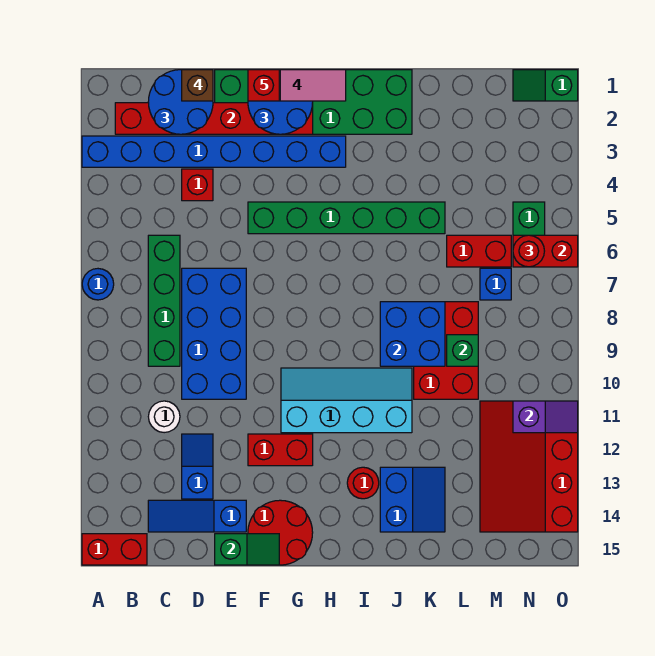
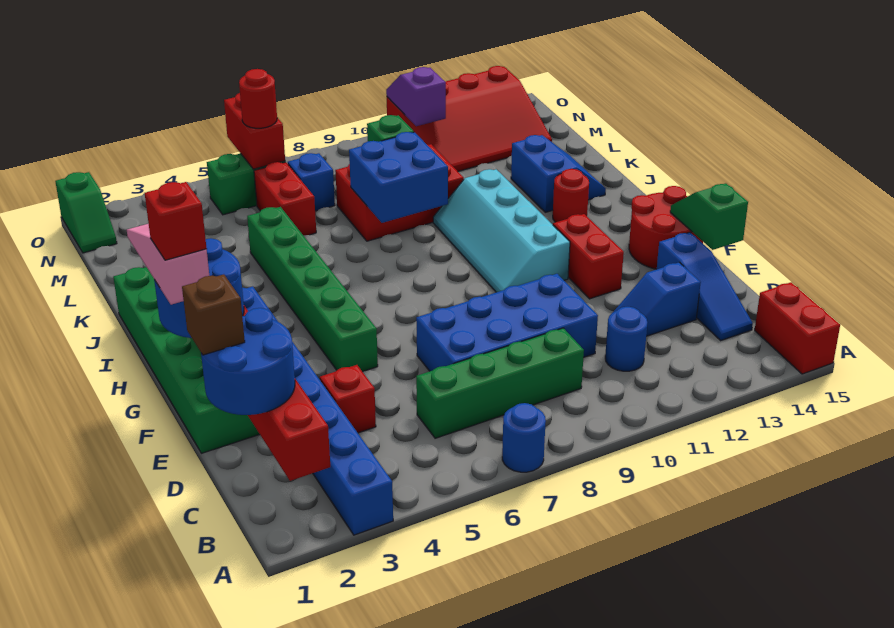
white 1x1 round brick [148,401,180,433] -> blue 1x1 round brick [605,307,648,371]
blue 2x2 slope [380,467,445,532] -> blue 2x2 slope turned to [511,135,606,212]

